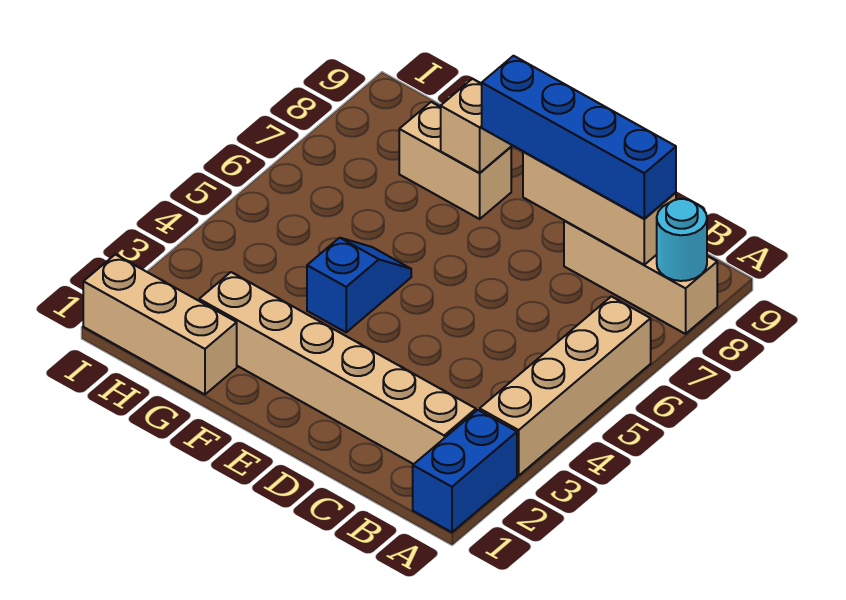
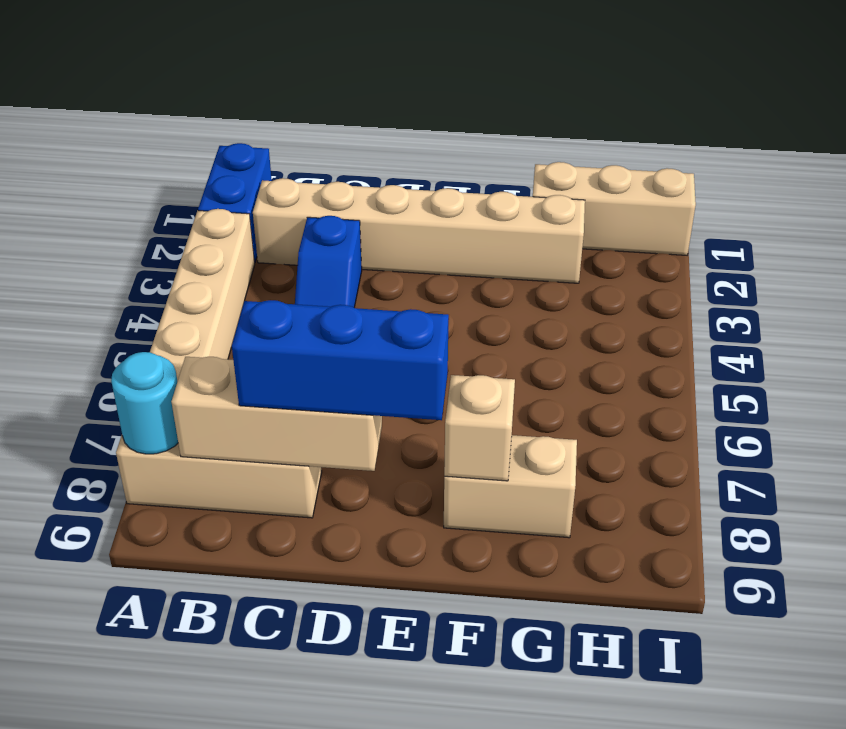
blue 1x4 brick [482,56,676,219] -> blue 1x3 brick [232,300,449,420]
blue 1x2 slope [307,238,411,332] -> blue 1x2 slope moved to [295,216,362,307]

